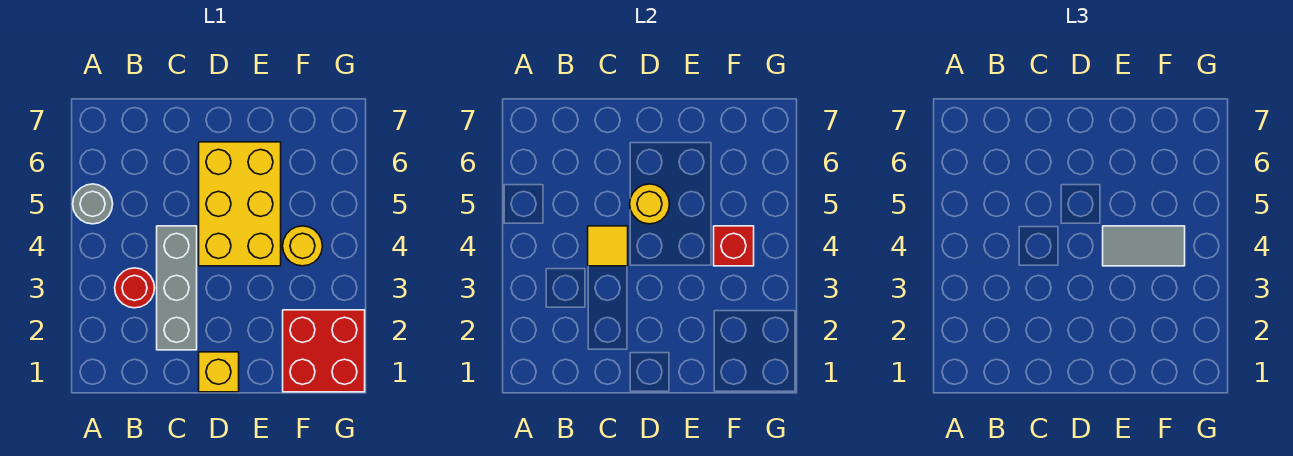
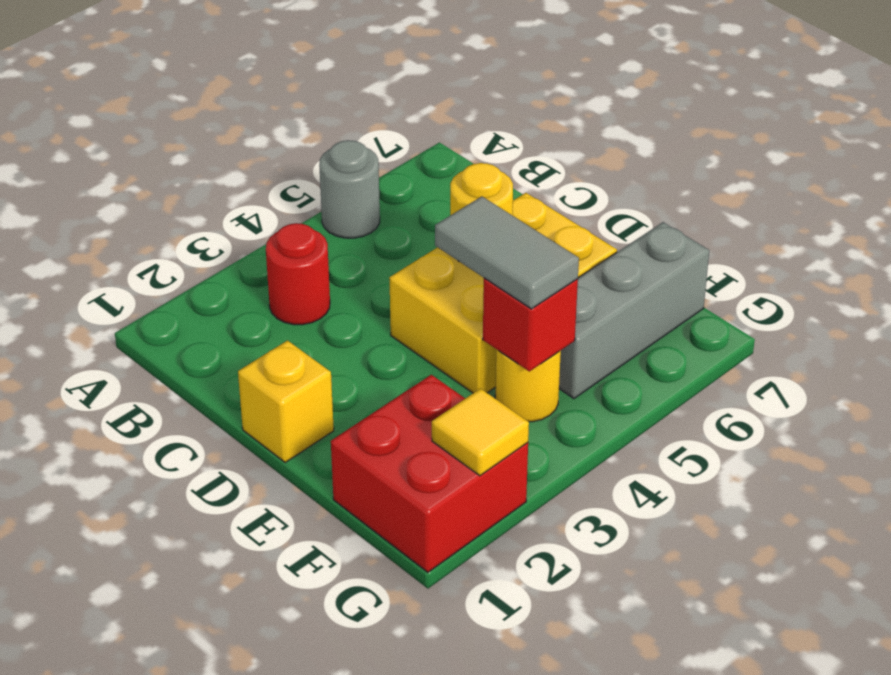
grey 1x3 brick [157,226,197,350] -> grey 1x3 brick moved to [559,222,709,399]
yellow 1x1 tile [588,226,628,266] -> yellow 1x1 tile moved to [432,389,529,476]

